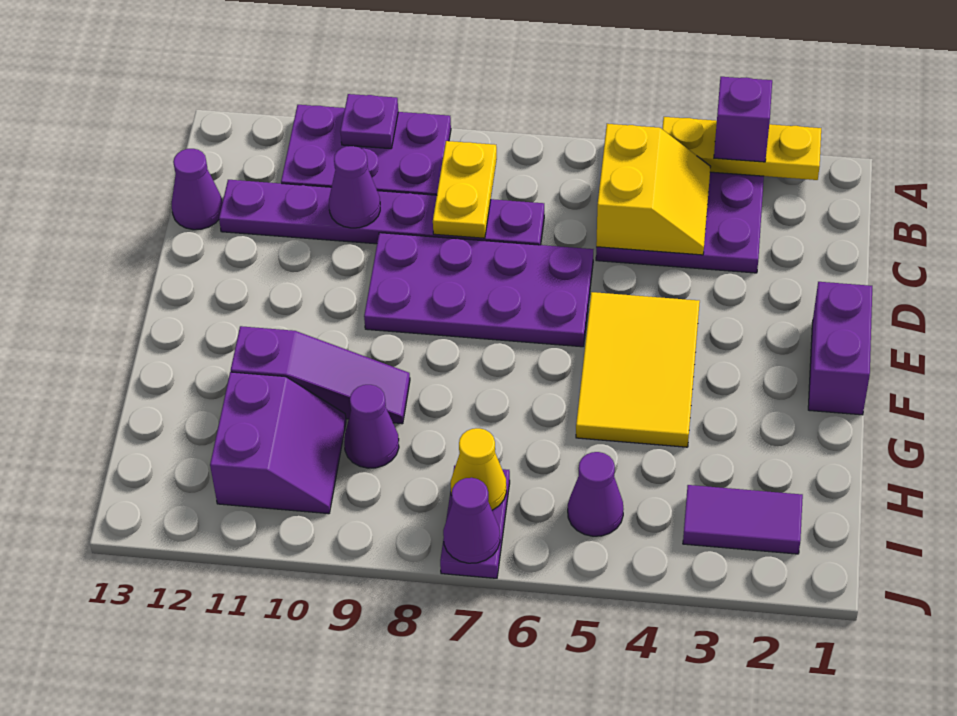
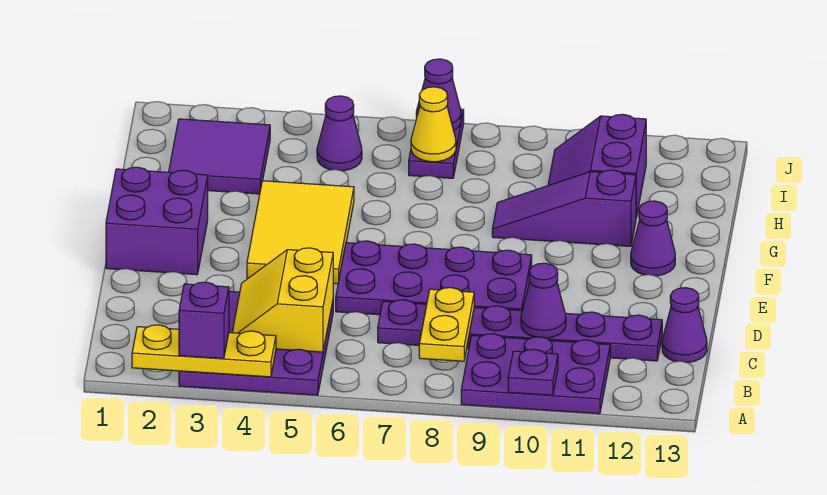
purple 1x2 brick [808,282,872,415] -> purple 2x2 brick [106,167,208,275]
purple 1x1 cone [344,385,399,468] -> purple 1x1 cone moved to [631,201,675,276]
purple 1x2 tile [683,485,803,554] -> purple 2x2 tile [169,119,270,194]

